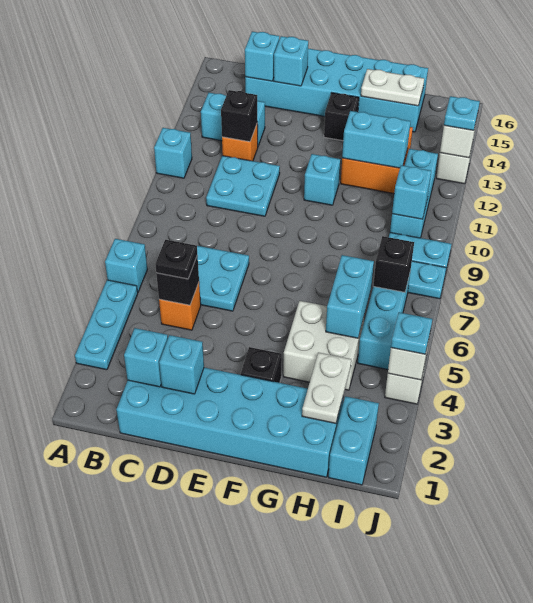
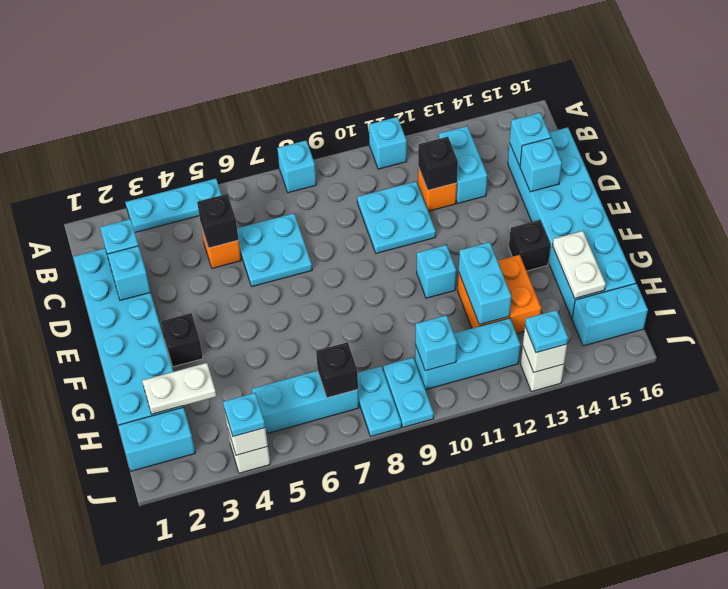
cyan 1x1 brick [105,239,147,292] -> cyan 1x1 brick moved to [277,141,316,193]
black 1x1 plate [155,240,197,279] -> none
white 2x2 brick [283,301,364,390] -> none
cyan 1x2 brick [326,255,374,338] -> cyan 1x2 brick moved to [572,284,648,346]

